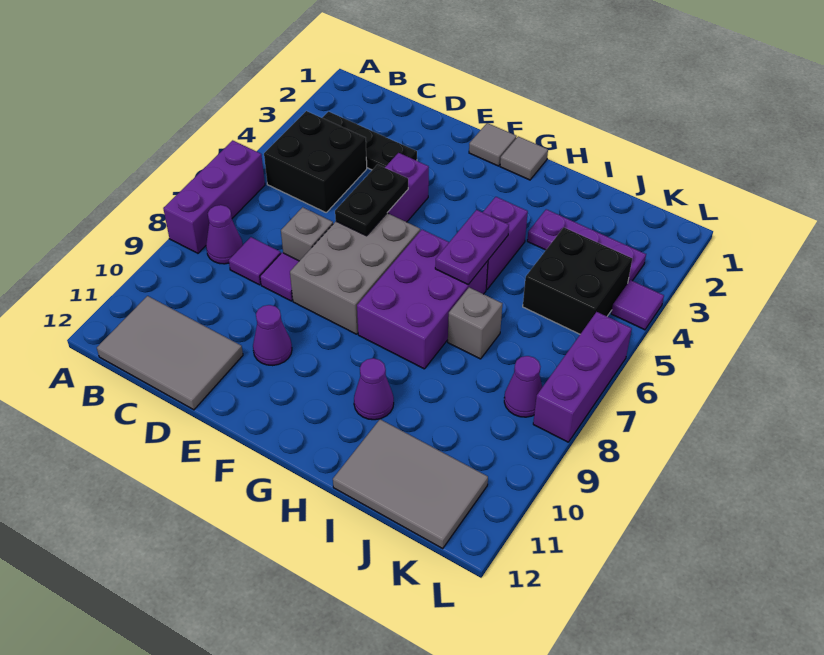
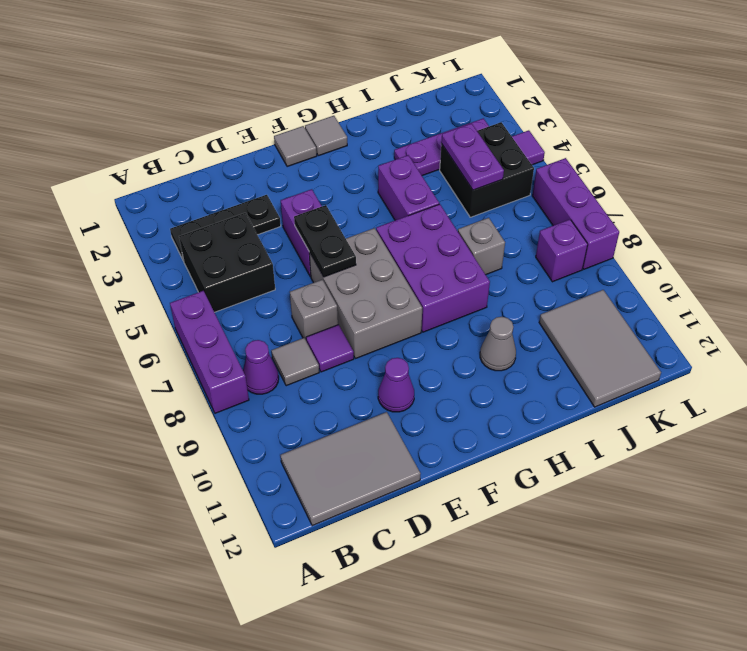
purple 1x1 tile [229,237,281,285] -> grey 1x1 tile [271,338,319,386]
purple 1x2 plate [435,210,509,285] -> purple 1x2 plate moved to [441,123,504,190]
purple 1x1 cone [354,358,394,420] -> grey 1x1 cone [480,317,516,371]
grey 2x3 tile [333,419,488,548] -> grey 2x3 tile turned to [539,290,661,407]
purple 1x1 cone [504,356,542,417] -> purple 1x1 brick [536,219,588,282]

